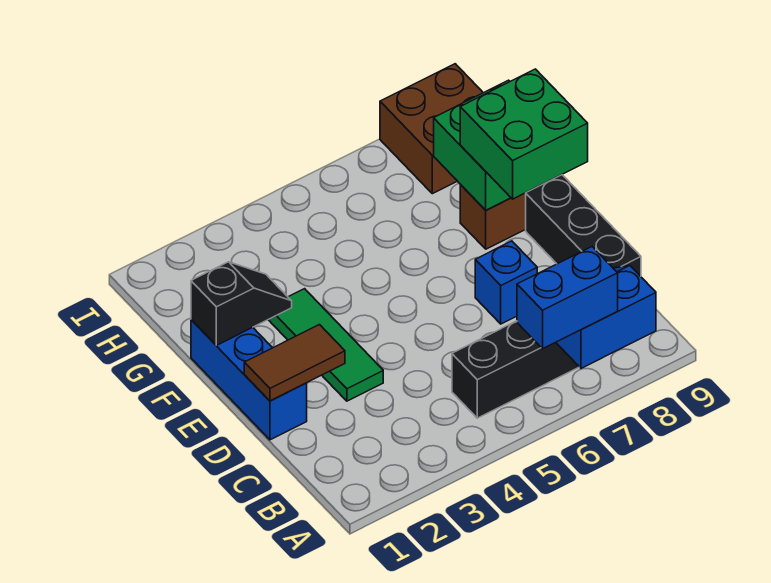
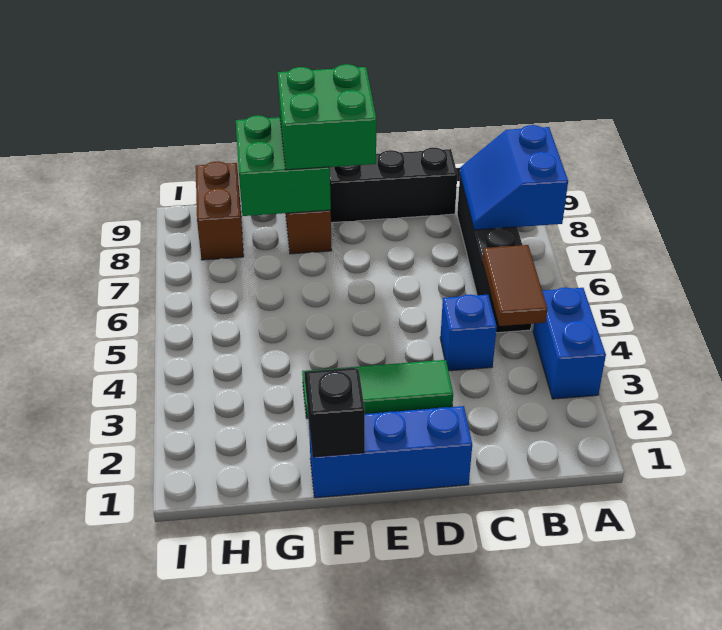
blue 1x2 brick [517,247,618,349] -> blue 1x2 brick moved to [533,287,606,399]
brown 1x2 tile [244,325,345,401] -> brown 1x2 tile moved to [482,245,547,326]
blue 1x1 brick [475,241,537,324] -> blue 1x1 brick moved to [440,295,497,371]
brown 2x2 brick [380,64,483,194] -> brown 1x2 brick [196,161,244,260]

